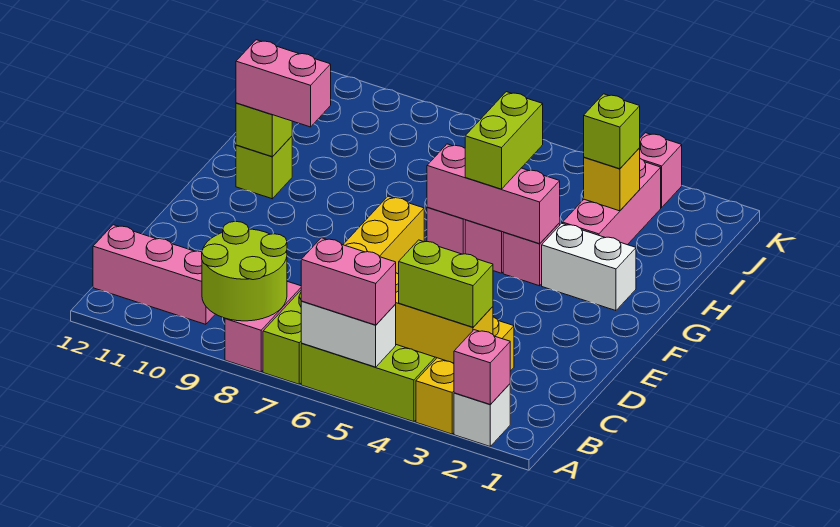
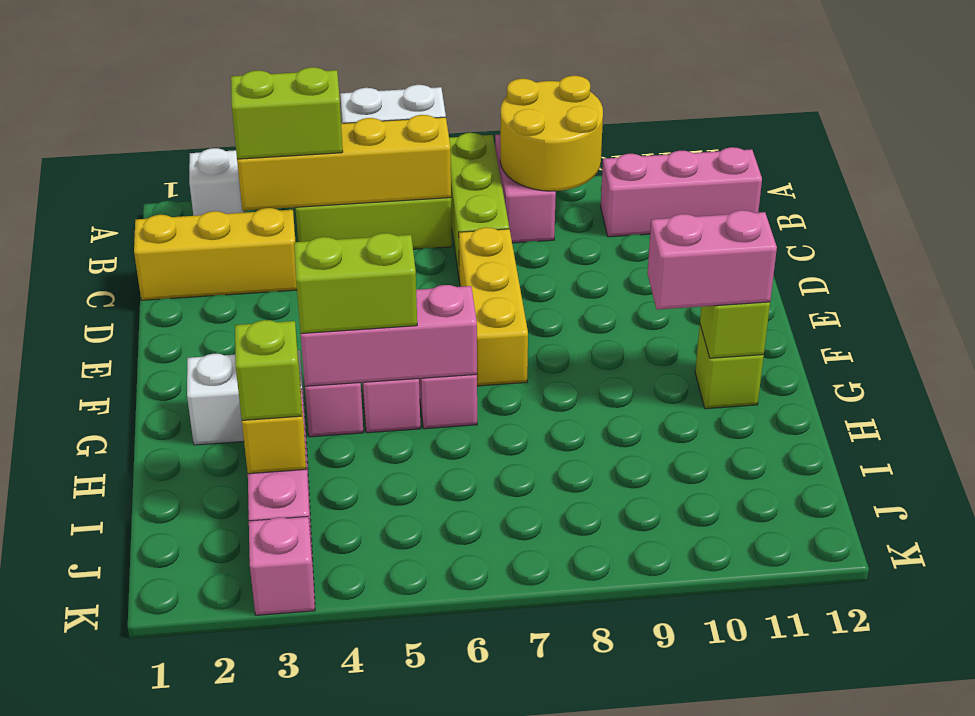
pink 1x1 brick [454,330,510,404] -> none
yellow 1x3 brick [416,317,514,434] -> yellow 1x3 brick turned to [134,208,297,300]
pink 1x2 brick [301,238,396,325] -> none
lime 2x2 round brick [202,221,287,321] -> yellow 2x2 round brick [500,76,603,191]
lime 1x2 brick [465,92,543,189] -> lime 1x2 brick turned to [294,233,417,334]

